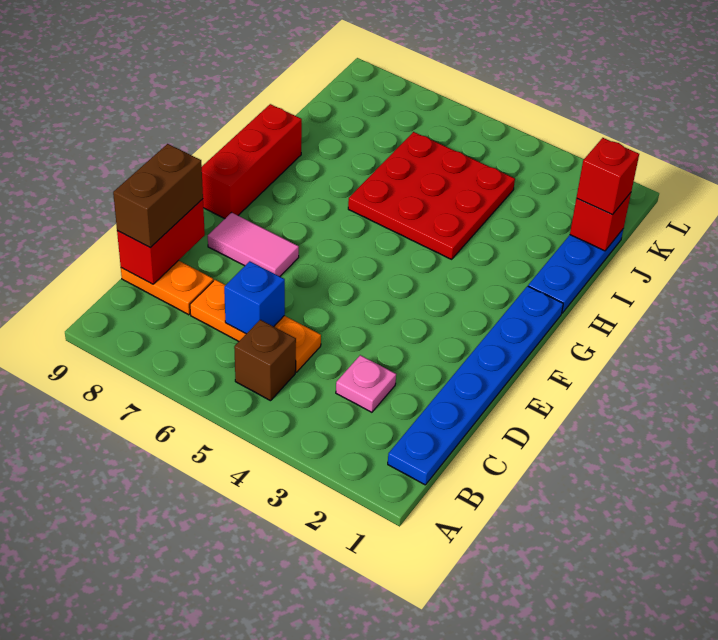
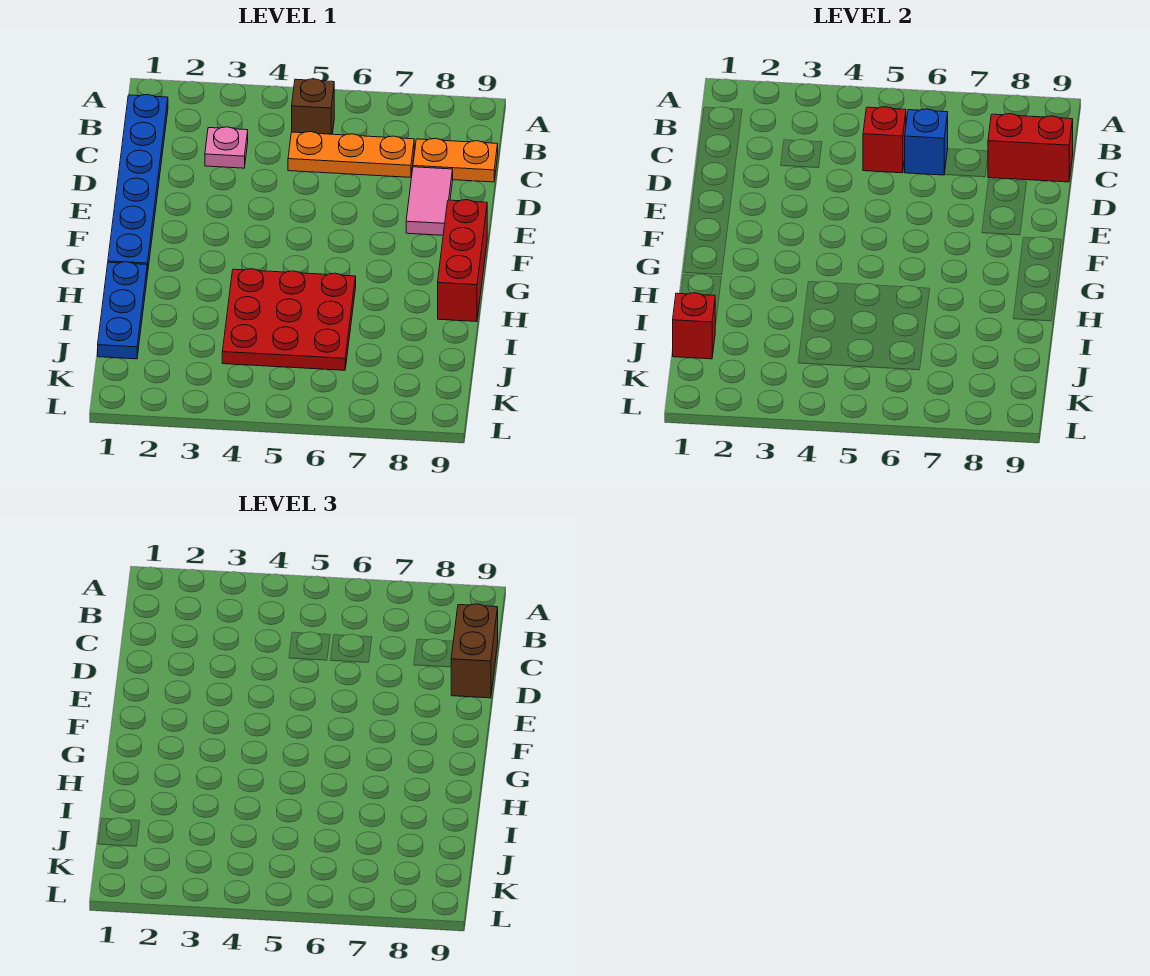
red 1x2 brick [117,199,205,284] -> red 1x2 brick turned to [988,114,1073,182]
pink 1x2 tile [208,212,299,276] -> pink 1x2 tile turned to [406,167,453,235]
red 1x1 brick [576,138,639,214] -> red 1x1 brick moved to [863,107,906,173]

